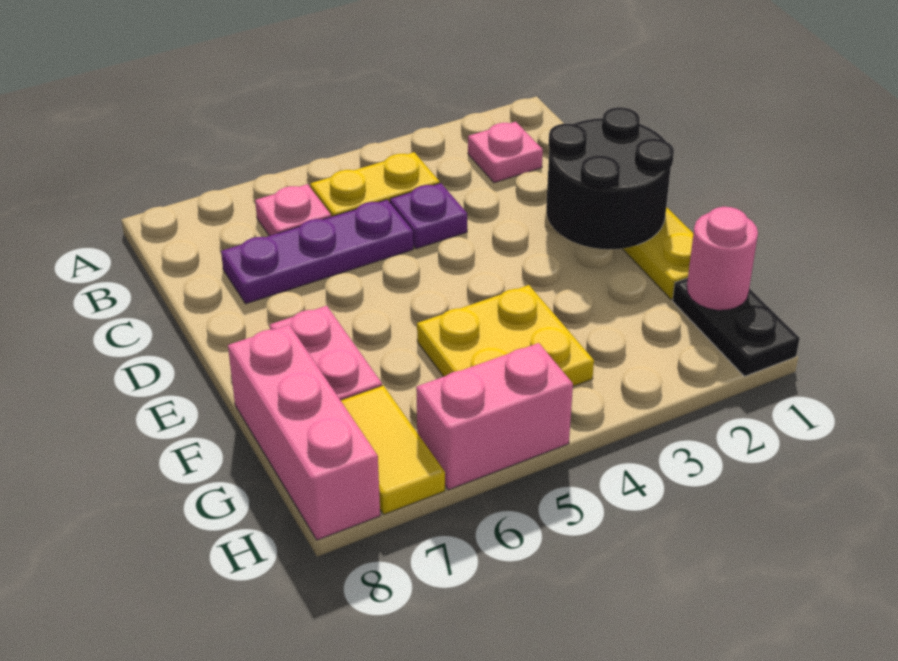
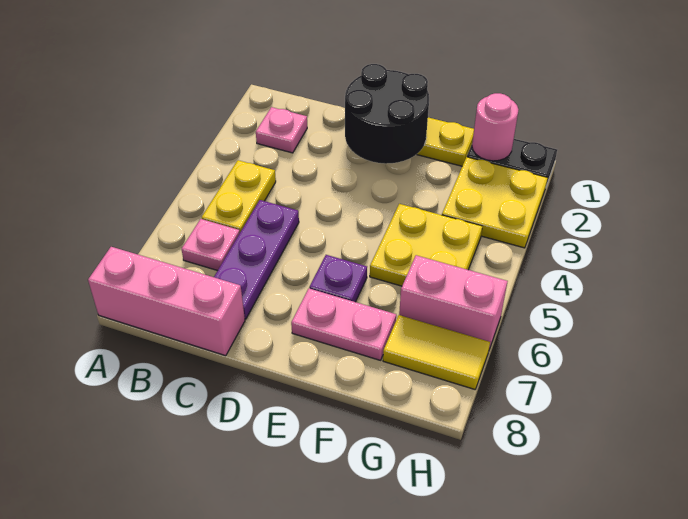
purple 1x1 plate [390,183,467,249] -> purple 1x1 plate moved to [309,255,367,302]
pink 1x3 brick [228,325,380,540] -> pink 1x3 brick moved to [88,247,245,356]
none -> yellow 2x2 plate [442,157,548,248]
pink 1x2 brick [416,343,573,490] -> pink 1x2 brick turned to [399,255,508,349]

